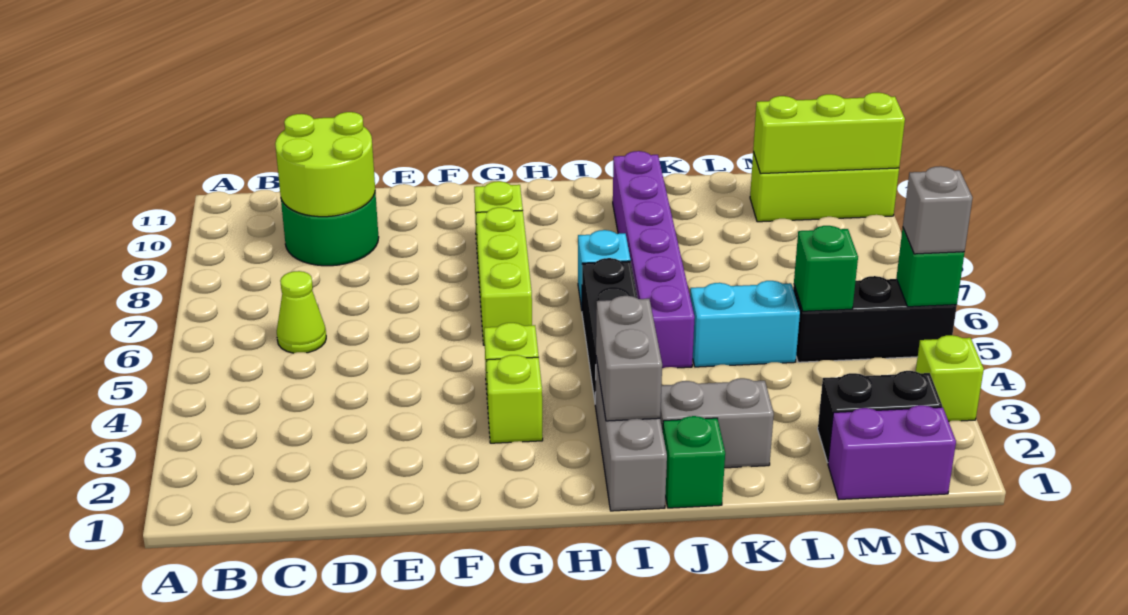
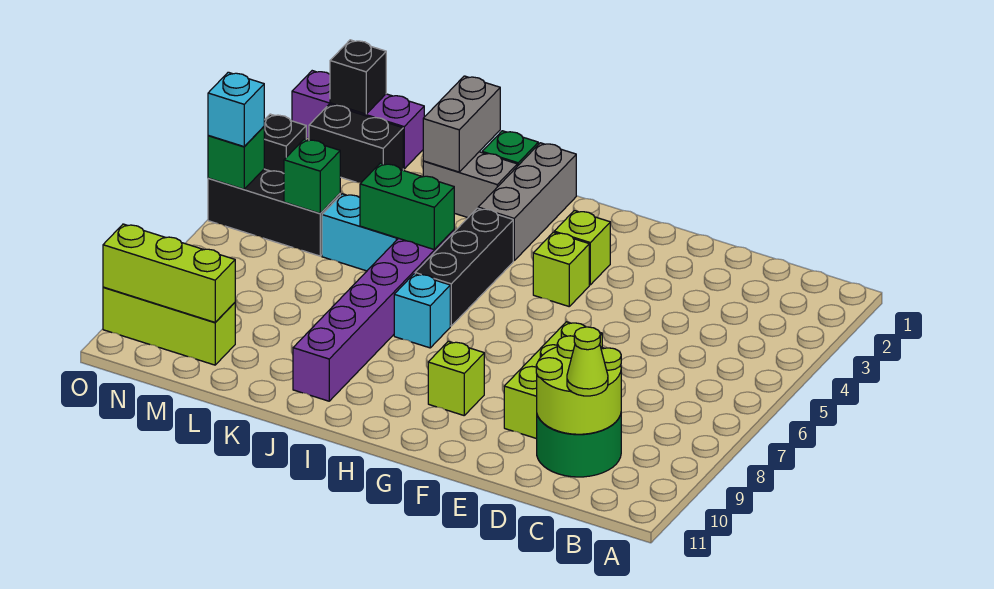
lime 1x1 cone [277,271,326,353] -> lime 1x1 cone moved to [567,327,608,396]
lime 1x3 brick [476,207,532,345] -> lime 1x3 brick moved to [504,322,602,439]
grey 1x2 brick [596,296,662,421] -> grey 1x2 brick moved to [423,76,500,172]
none -> green 1x2 brick [360,163,454,250]
purple 1x2 brick [828,405,956,500] -> purple 1x3 brick [292,71,424,169]
none -> black 1x1 brick [330,40,386,114]
lime 1x1 brick [916,335,984,421] -> black 1x1 brick [264,114,306,173]
grey 1x1 brick [903,166,973,254] -> cyan 1x1 brick [208,72,264,147]

